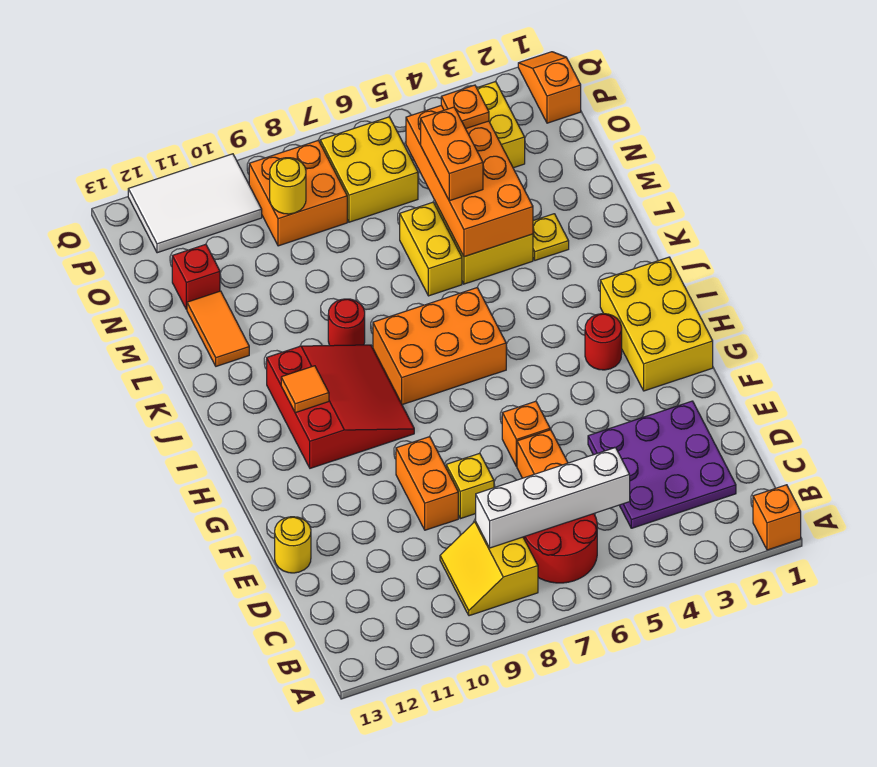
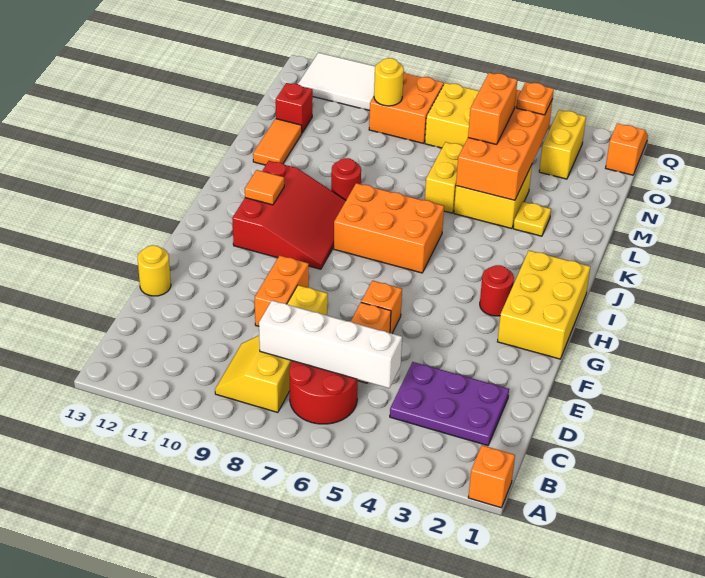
purple 3x3 plate [588,401,736,528] -> purple 2x3 plate [390,362,509,446]

